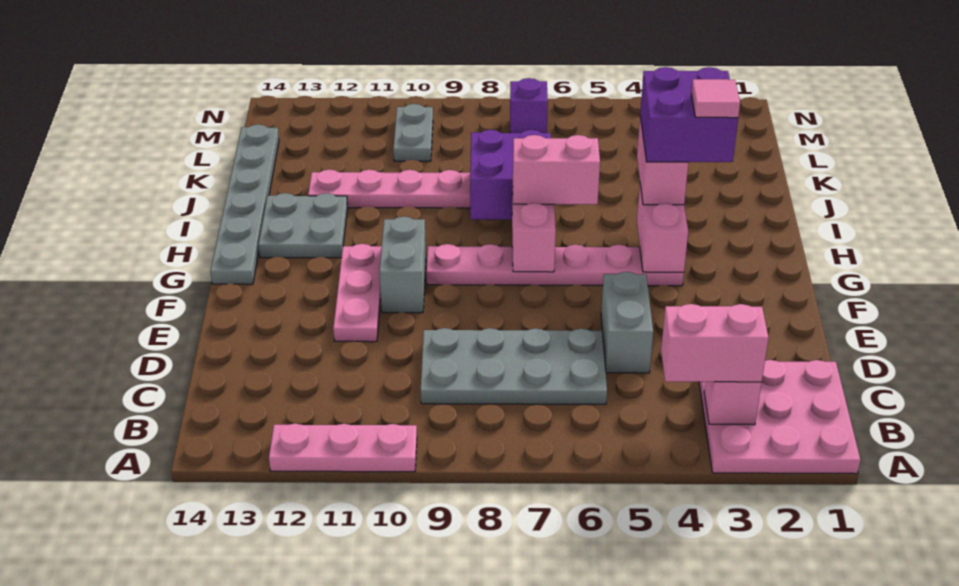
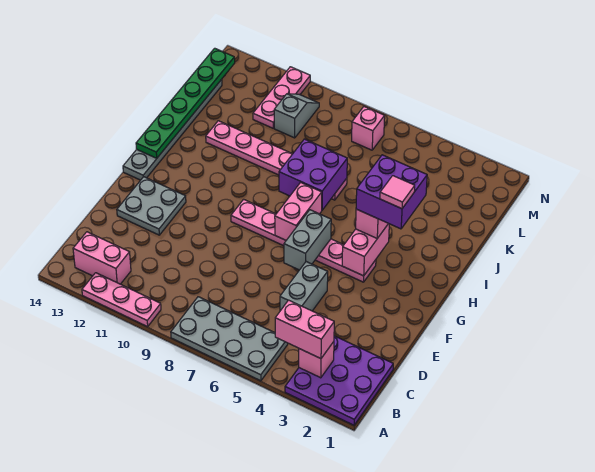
pink 3x3 plate [699,360,860,474] -> purple 3x3 plate [285,336,393,425]
grey 2x4 plate [421,328,607,404] -> grey 2x4 plate moved to [171,297,288,381]
pink 1x3 plate [333,244,382,342] -> pink 1x3 plate moved to [253,67,310,128]
grey 1x2 brick [379,217,426,313] -> grey 1x2 brick moved to [284,210,331,270]
pink 1x2 brick [513,135,600,204] -> pink 1x2 brick moved to [73,232,131,284]
grey 2x2 plate [258,193,348,258] -> grey 2x2 plate moved to [117,177,186,235]
none -> green 1x6 plate [136,48,235,158]
grey 1x2 plate [393,104,433,161] -> grey 1x2 slope [274,94,319,138]
purple 1x1 brick [510,78,548,133] -> pink 1x1 brick [352,106,385,150]

